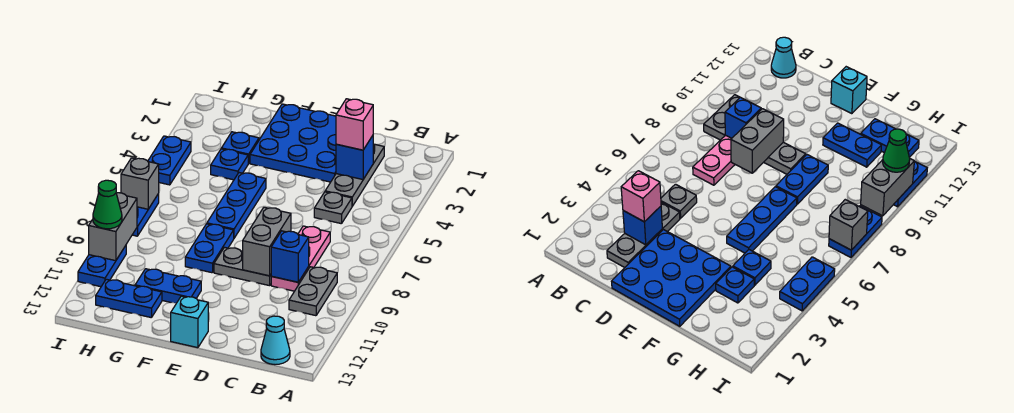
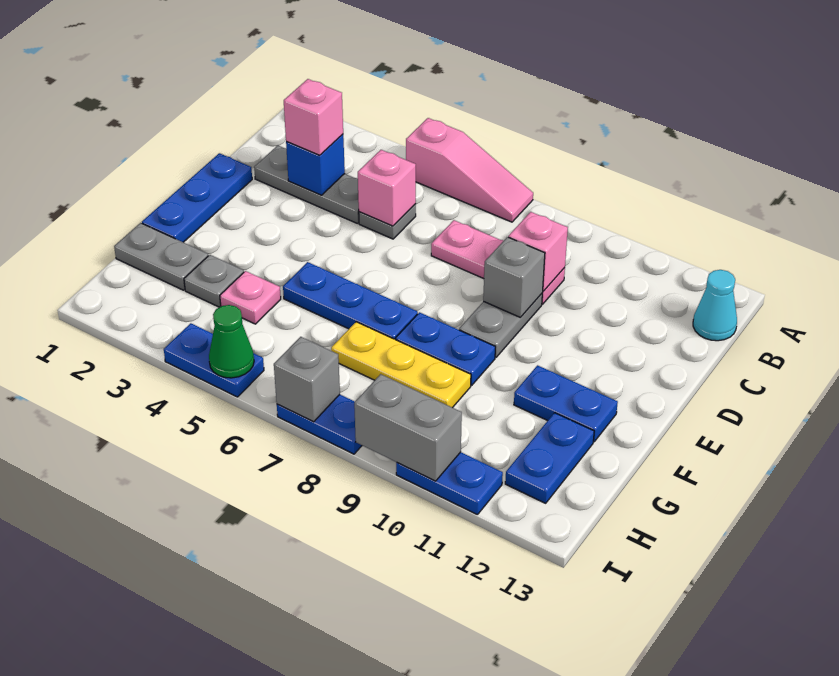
none -> pink 1x3 slope [406,118,533,222]
grey 1x2 plate [289,267,337,316] -> grey 1x2 plate moved to [114,223,208,290]
none -> pink 1x1 brick [358,150,416,226]
blue 1x1 brick [271,231,309,282] -> pink 1x1 brick [508,212,568,291]
blue 3x3 plate [250,104,336,182] -> blue 1x3 plate [142,153,252,242]
grey 1x2 brick [243,207,291,276] -> grey 1x1 brick [483,237,545,317]
cyan 1x1 brick [171,296,208,348] -> none
blue 1x2 plate [135,269,201,303] -> blue 1x2 plate turned to [514,365,618,442]
blue 1x1 plate [221,132,259,163] -> grey 1x1 plate [184,255,244,307]
blue 1x1 plate [211,149,248,180] -> pink 1x1 plate [220,271,281,324]
none -> yellow 1x3 plate [331,322,471,408]
green 1x1 cone [93,180,122,229] -> green 1x1 cone moved to [209,305,254,378]

